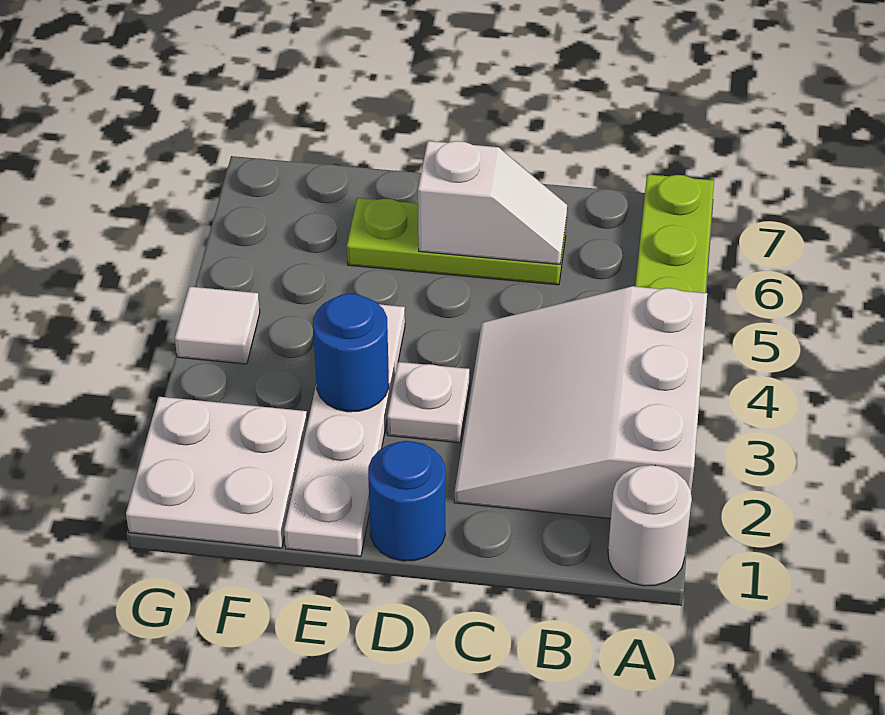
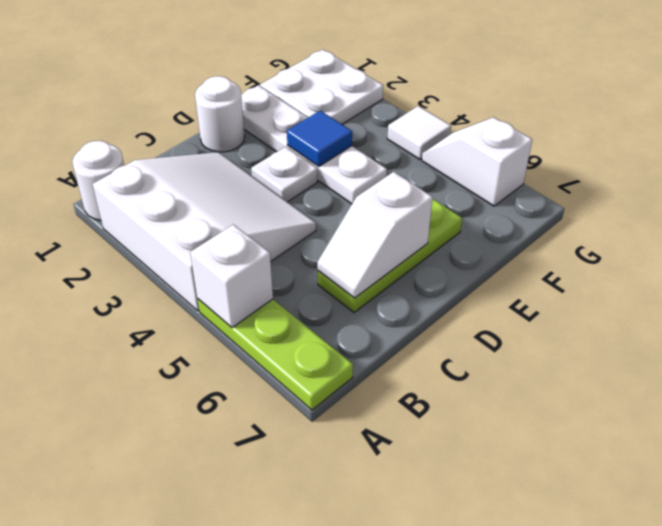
none -> white 1x1 brick [190,224,273,328]
blue 1x1 round brick [368,441,446,561] -> white 1x1 round brick [195,76,245,152]
blue 1x1 round brick [313,293,389,412] -> blue 1x1 tile [287,111,352,166]
none -> white 1x2 slope [422,117,532,206]

